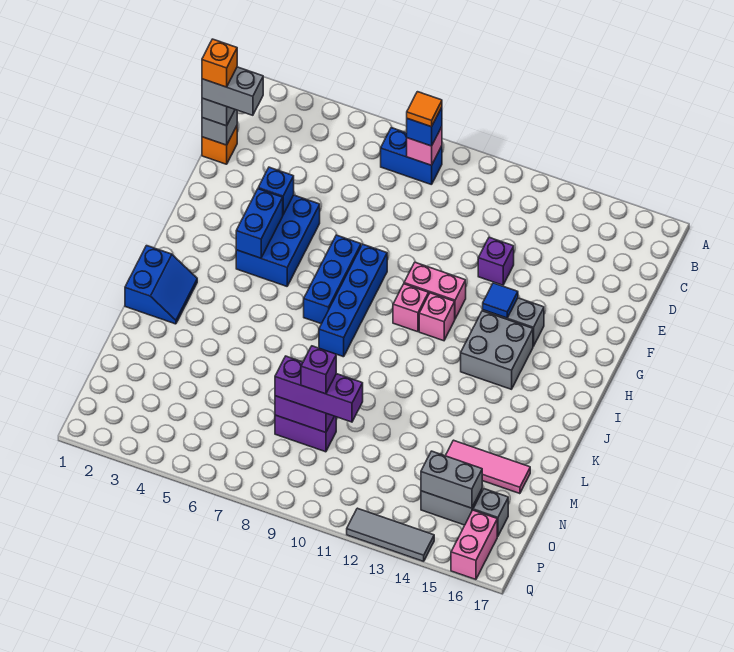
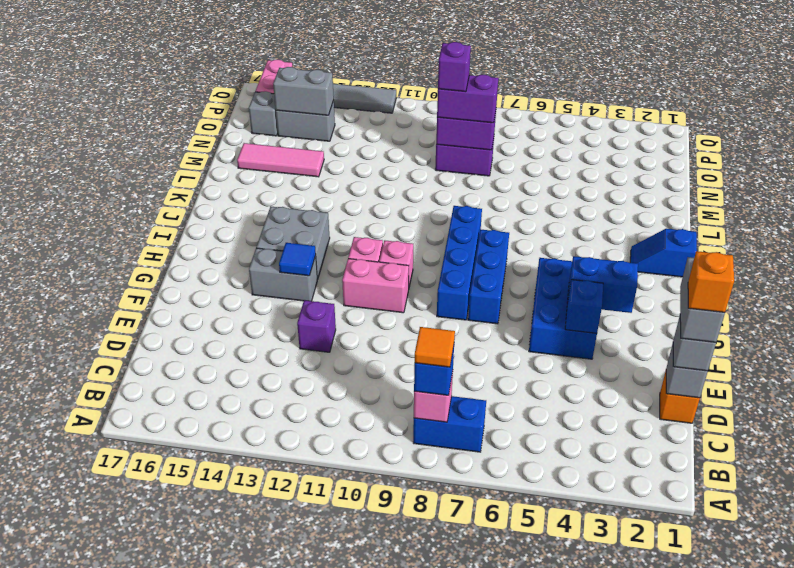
grey 1x2 brick [202,67,263,115] -> grey 1x2 brick turned to [680,257,725,342]
blue 1x2 brick [236,189,283,258] -> blue 1x2 brick turned to [567,256,638,313]
blue 2x2 slope [125,246,197,324] -> blue 1x2 slope [630,229,697,277]
purple 1x3 brick [275,356,363,422] -> purple 1x2 brick [437,75,498,123]

